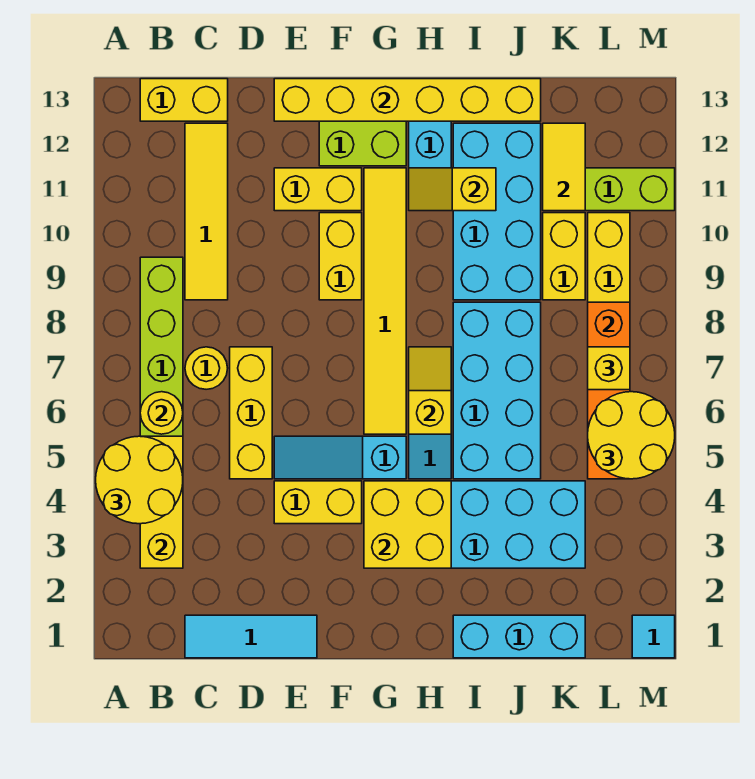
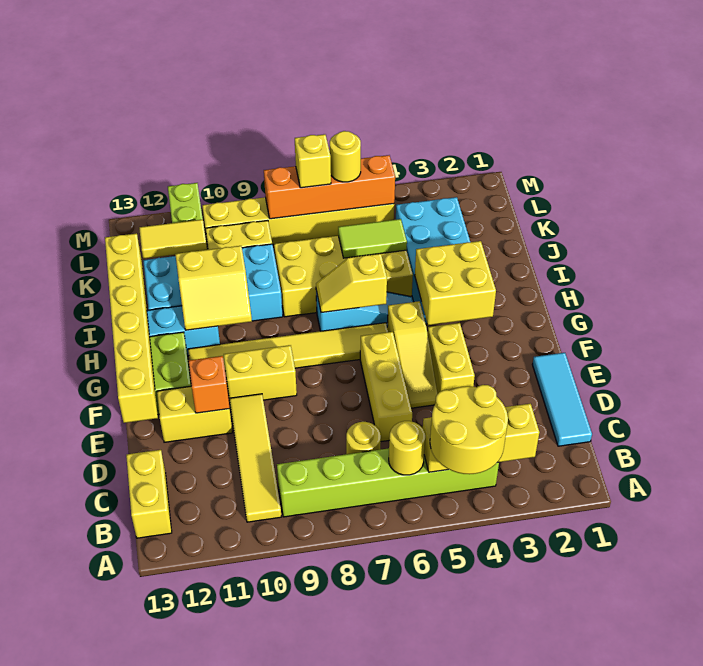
yellow 1x4 tile [185,123,228,300] -> yellow 1x4 tile turned to [229,394,281,522]
yellow 1x3 brick [230,347,272,479] -> yellow 1x3 brick turned to [360,332,412,442]
cyan 1x3 slope [274,436,406,479] -> yellow 1x3 slope [387,301,438,408]
yellow 1x2 brick [274,168,362,211] -> yellow 1x2 brick turned to [157,386,232,442]
none -> orange 1x1 brick [189,356,230,413]
yellow 1x2 slope [409,168,496,211] -> yellow 2x2 slope [175,246,252,330]
cyan 1x3 brick [453,615,585,658] -> none
cyan 2x4 brick [453,302,541,479] -> yellow 2x4 brick [274,236,413,317]
none -> lime 1x2 tile [338,219,407,258]
yellow 2x2 round brick [588,392,675,479] -> yellow 1x1 round brick [330,131,361,182]
cyan 1x1 tile [632,615,675,658] -> none

